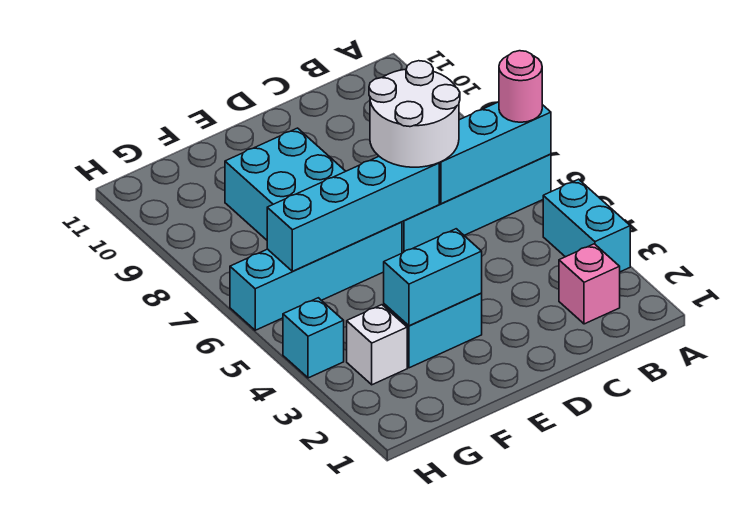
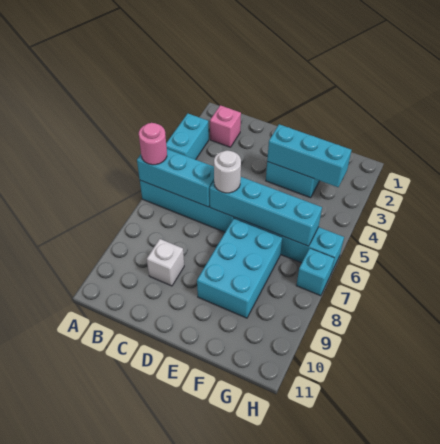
white 2x2 round brick [369,61,460,167] -> white 1x1 round brick [214,151,241,193]
cyan 1x2 brick [384,229,482,326] -> cyan 1x3 brick [267,124,351,187]
white 1x1 brick [347,305,407,385] -> white 1x1 brick moved to [147,239,184,286]
cyan 1x1 brick [283,298,344,378] -> cyan 1x1 brick moved to [296,248,334,296]

